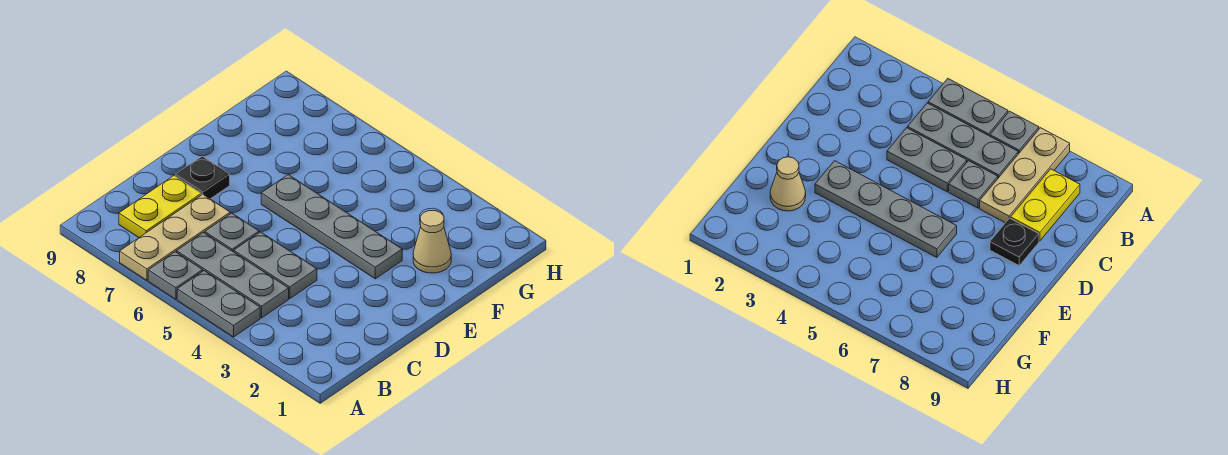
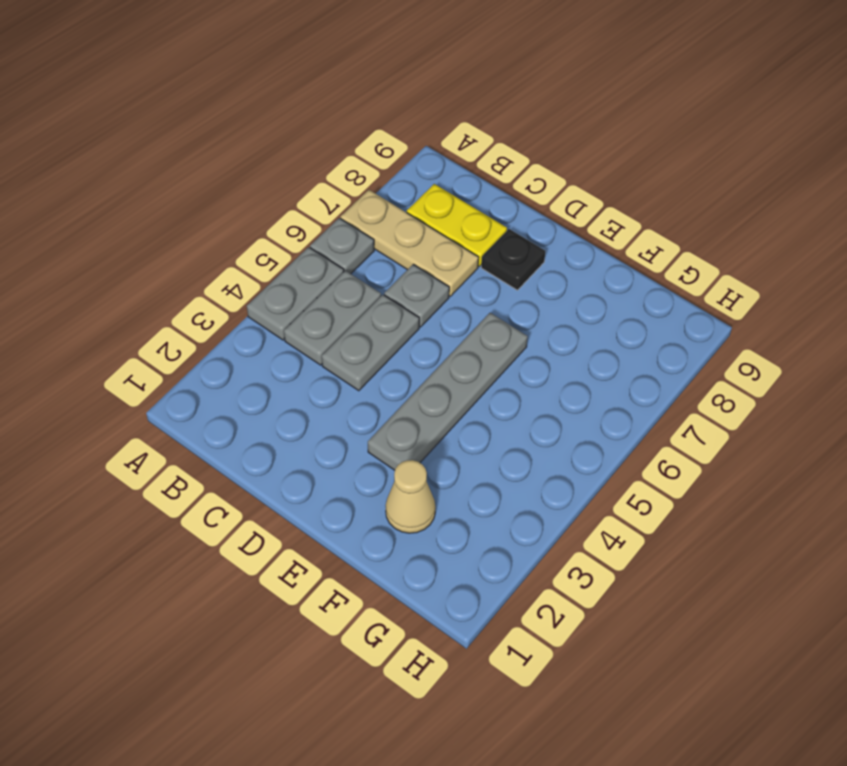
grey 1x3 plate [177,233,289,318] -> grey 1x2 plate [284,271,381,365]

